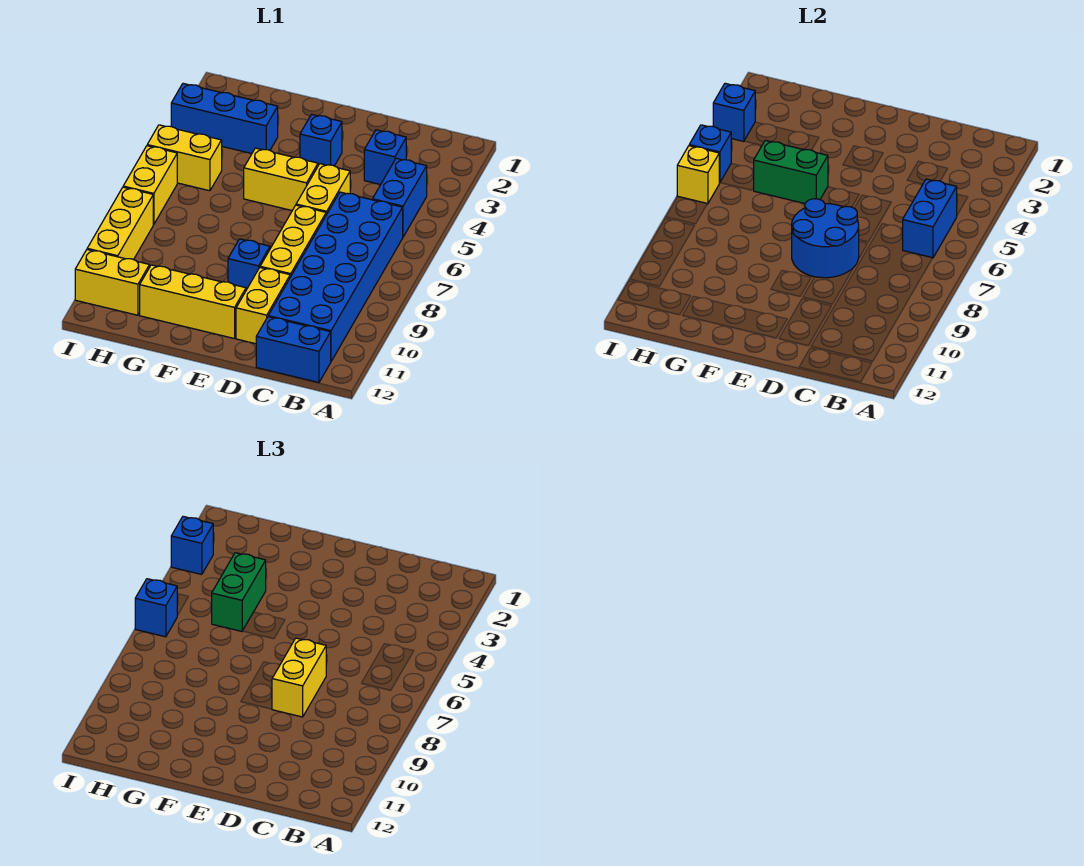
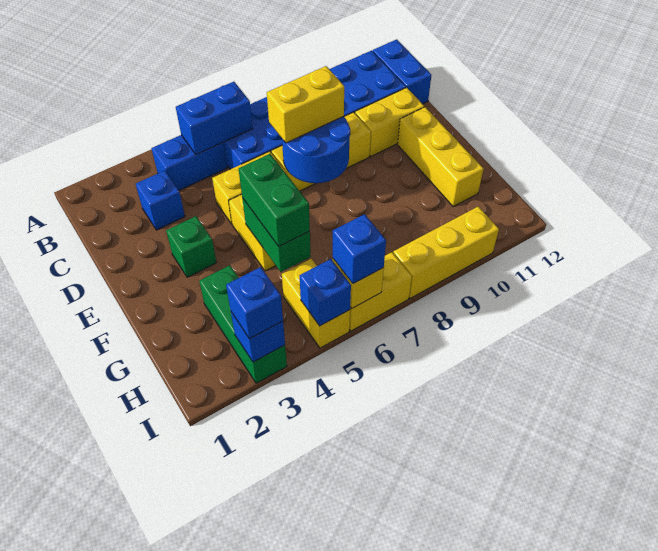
blue 1x1 brick [300,114,342,166] -> green 1x1 brick [166,216,216,277]
blue 1x1 brick [228,239,270,290] -> none
blue 1x3 brick [171,83,278,154] -> green 1x3 brick [199,265,287,383]
green 1x2 brick [212,553,266,631] -> green 1x2 brick turned to [239,154,310,246]
yellow 1x2 brick [75,250,149,315] -> none

